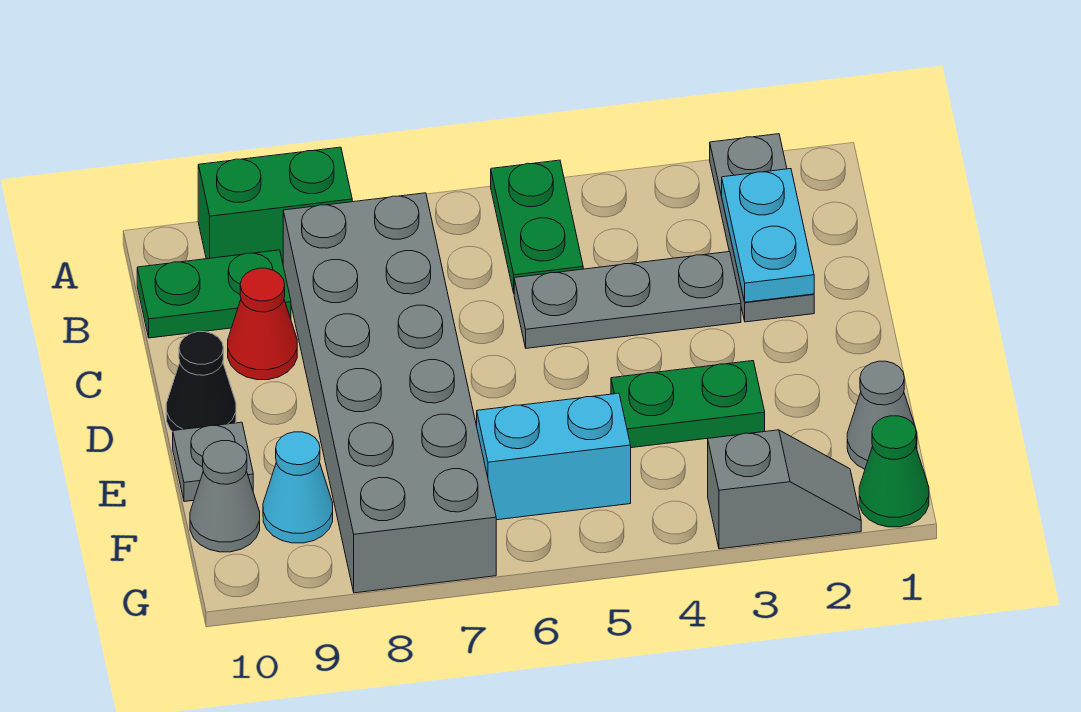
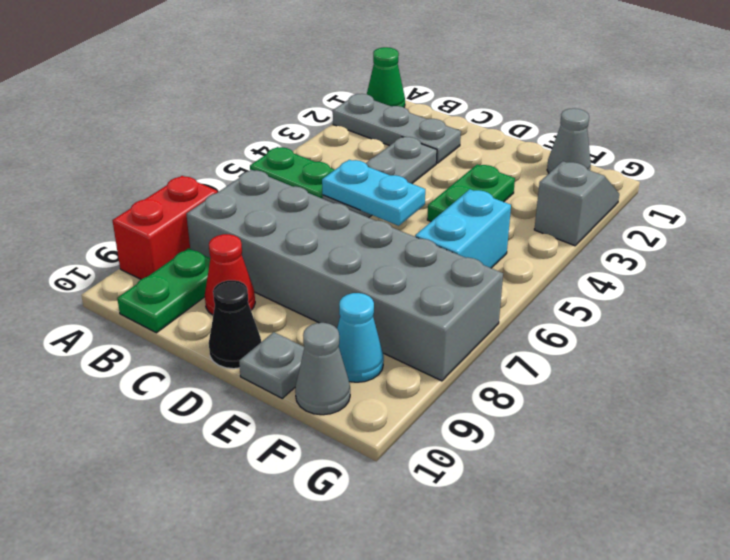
green 1x2 brick [198,147,352,262] -> red 1x2 brick [112,176,217,279]
cyan 1x2 plate [722,169,814,302] -> cyan 1x2 plate moved to [322,160,425,226]
green 1x1 cone [859,416,929,527] -> green 1x1 cone moved to [367,47,405,107]

